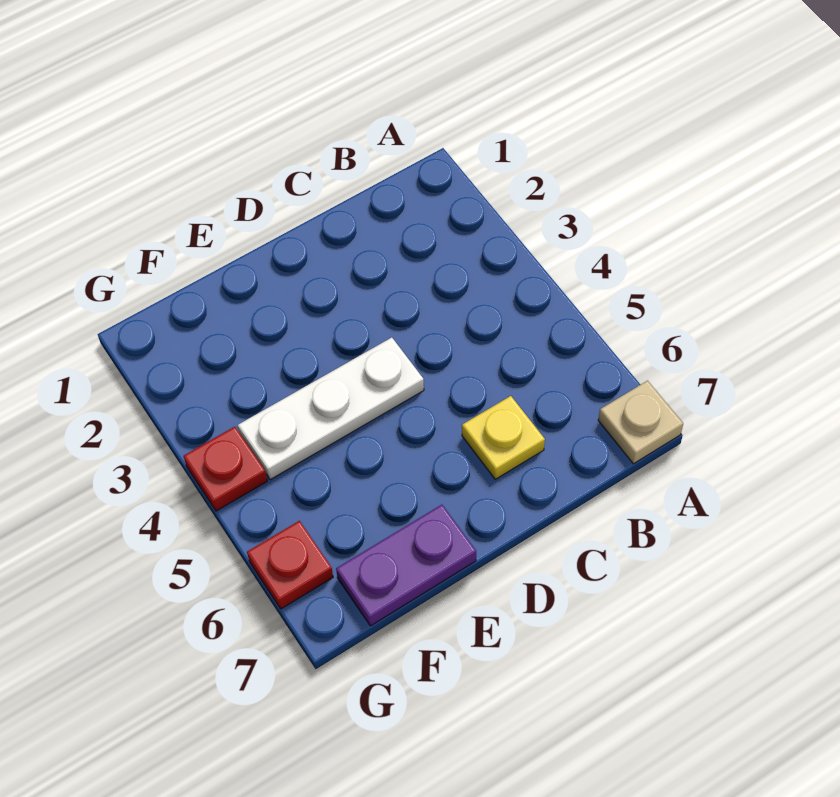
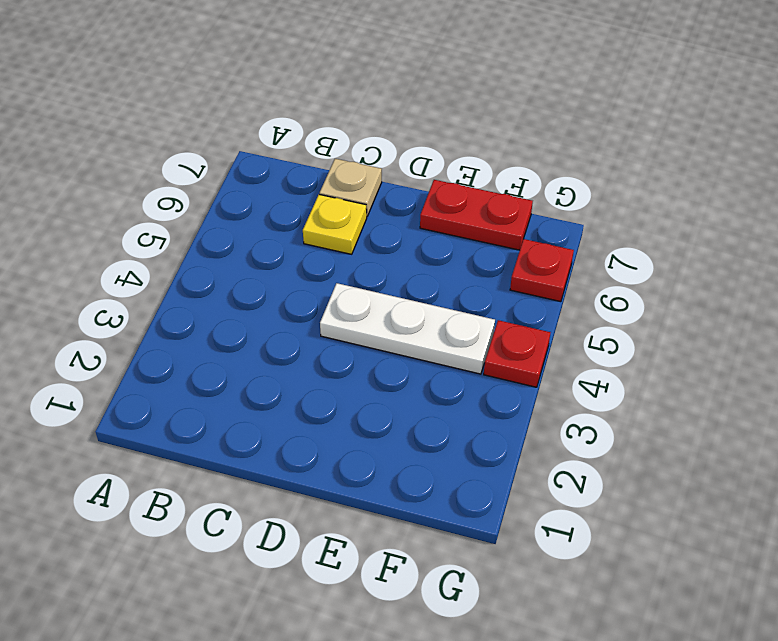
tan 1x1 plate [598,381,683,464] -> tan 1x1 plate moved to [320,159,382,216]
purple 1x2 plate [336,505,476,626] -> red 1x2 plate [420,180,533,250]

